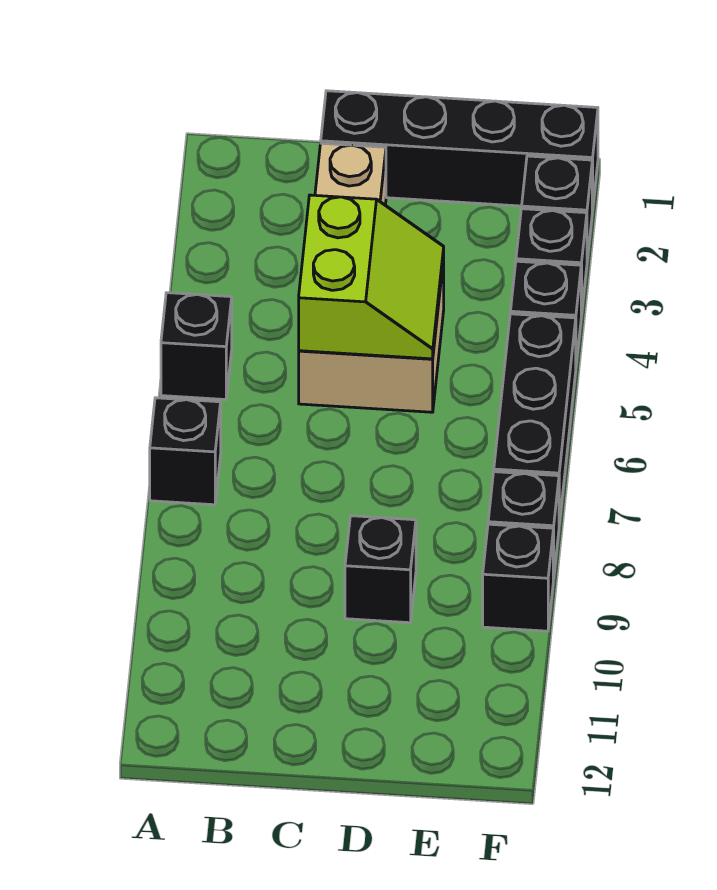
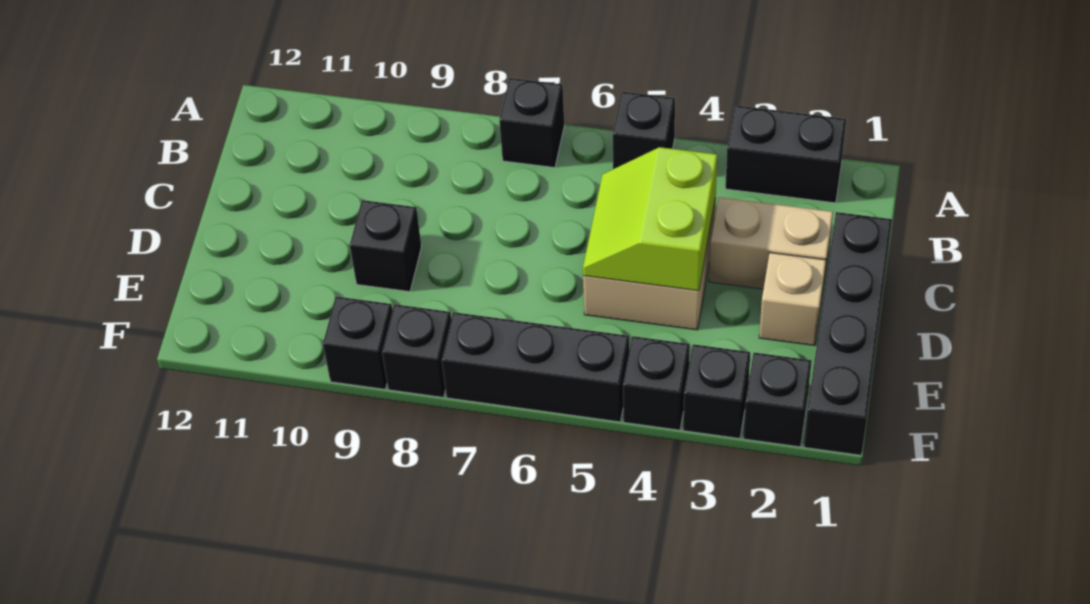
none -> black 1x2 brick [725,105,846,203]
lime 2x2 slope [299,195,444,359] -> lime 2x2 slope turned to [583,147,717,291]
none -> tan 1x1 brick [759,253,826,346]

